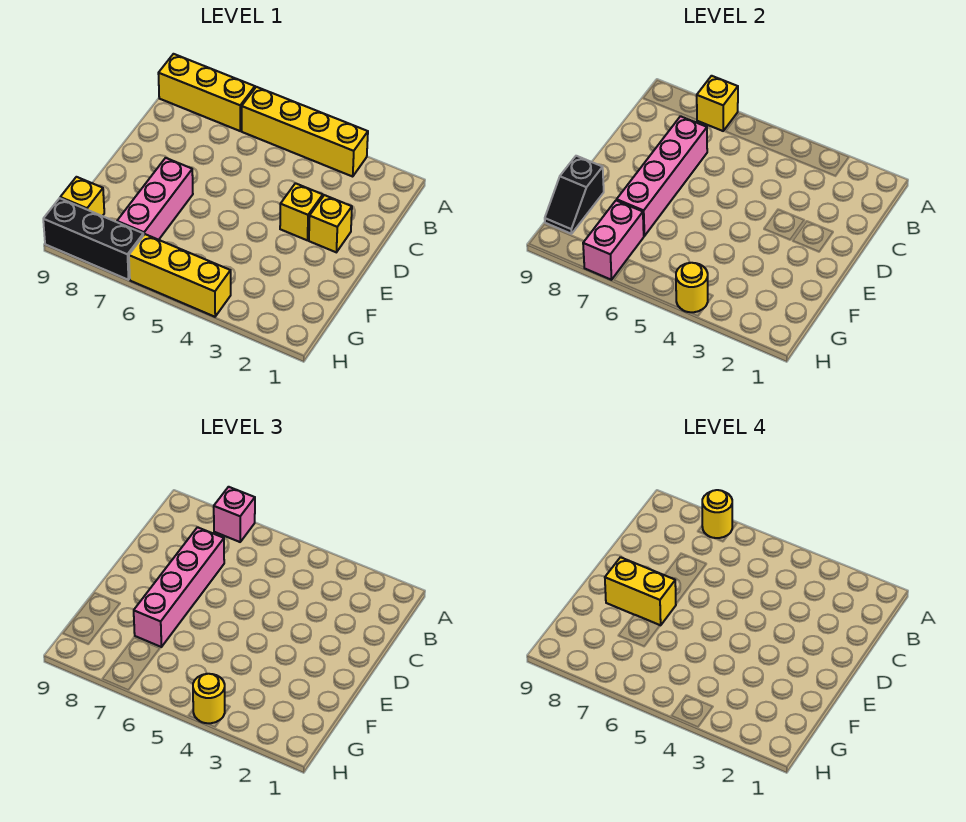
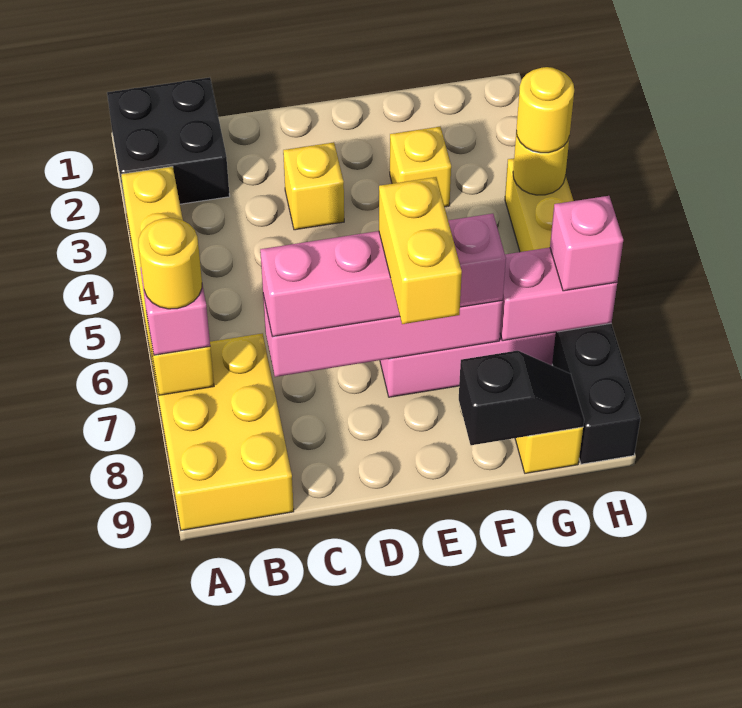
none -> black 2x2 brick [107,77,230,204]
yellow 1x3 brick [158,54,255,131] -> yellow 2x3 brick [152,333,294,530]
yellow 1x1 brick [309,195,352,252] -> yellow 1x1 brick moved to [390,127,451,207]
none -> pink 1x1 brick [550,196,623,291]

